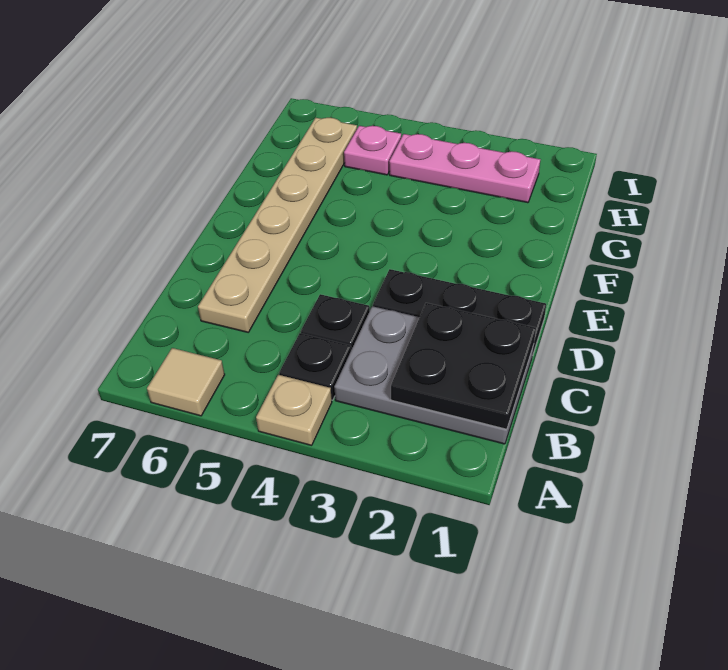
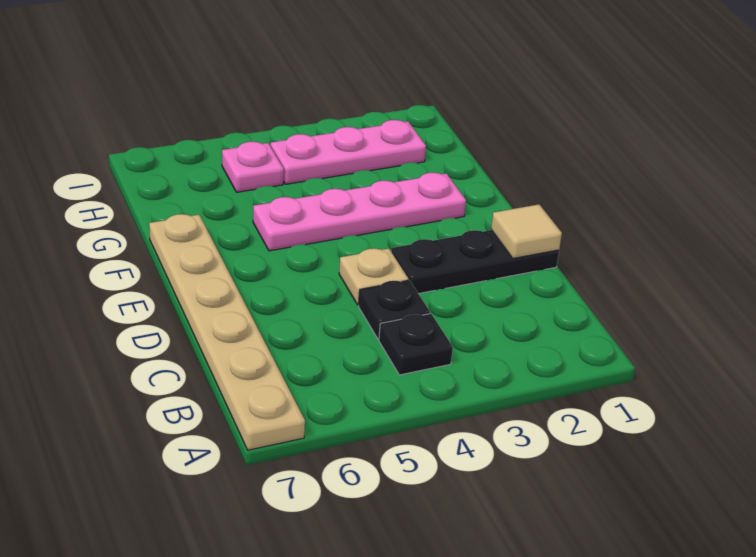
tan 1x1 plate [256,375,332,445] -> tan 1x1 plate moved to [339,248,409,305]
tan 1x1 tile [147,348,225,416] -> tan 1x1 tile moved to [491,204,562,258]
grey 2x3 plate [334,306,534,444] -> none
black 2x2 plate [391,303,536,429] -> none
tan 1x6 plate [198,118,357,332] -> tan 1x6 plate moved to [149,214,305,450]
none -> pink 1x4 plate [253,173,466,251]

